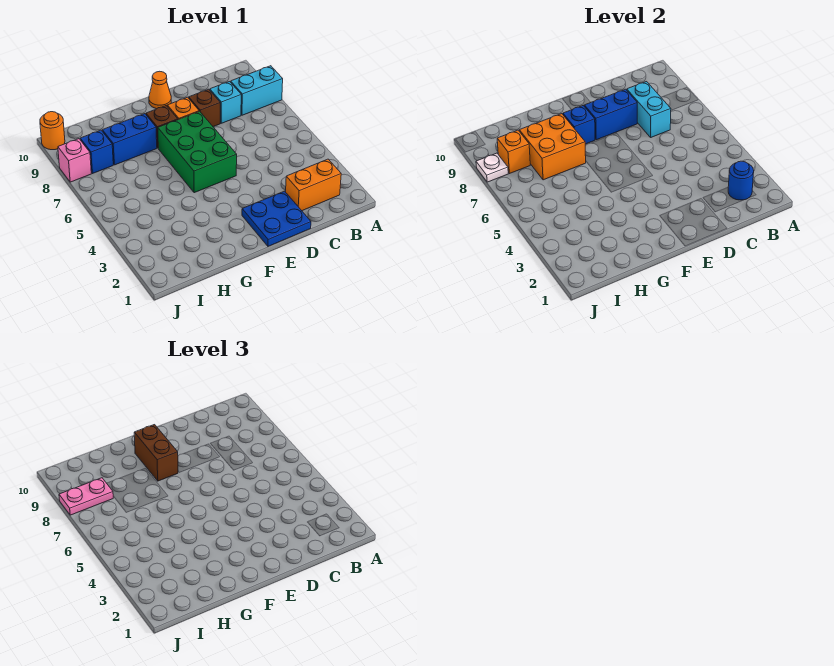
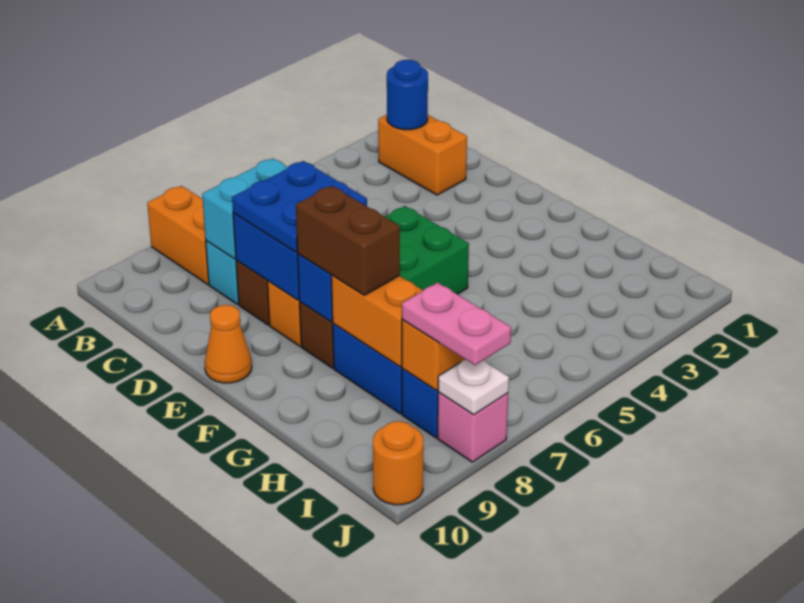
cyan 1x2 brick [231,66,283,115] -> orange 1x2 brick [147,186,209,284]
blue 2x2 plate [242,191,311,246] -> blue 2x2 plate moved to [232,161,367,252]
brown 1x2 brick [134,425,178,481] -> brown 1x2 brick turned to [296,186,400,295]
orange 2x2 brick [519,114,586,180] -> orange 1x2 brick [331,275,423,367]

